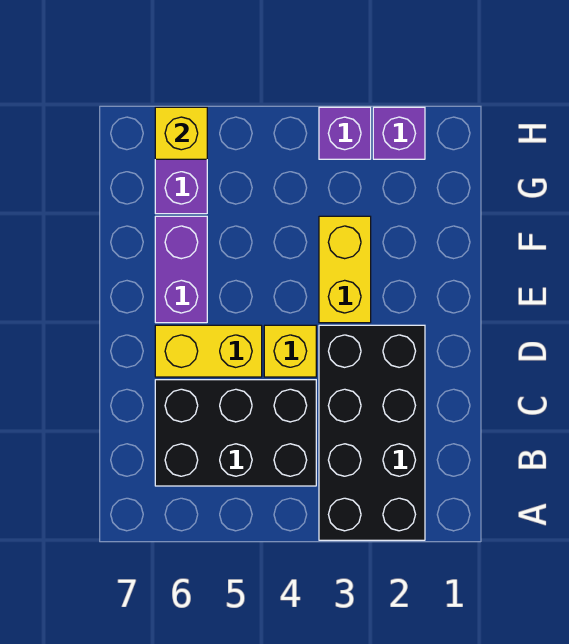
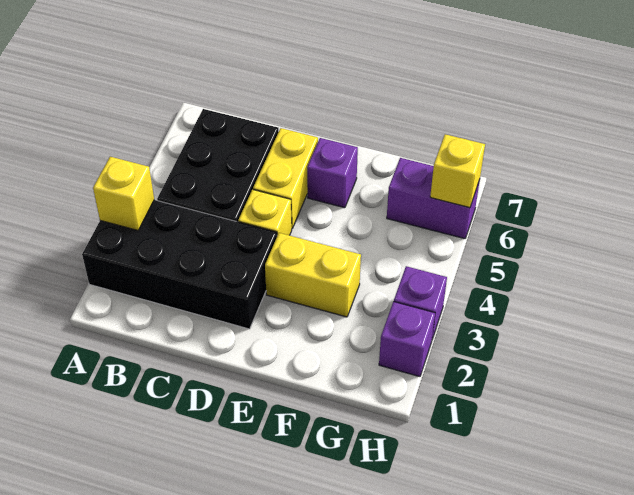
none -> yellow 1x1 brick [93,157,154,230]
purple 1x2 brick [155,216,207,323] -> purple 1x1 brick [307,138,358,208]

